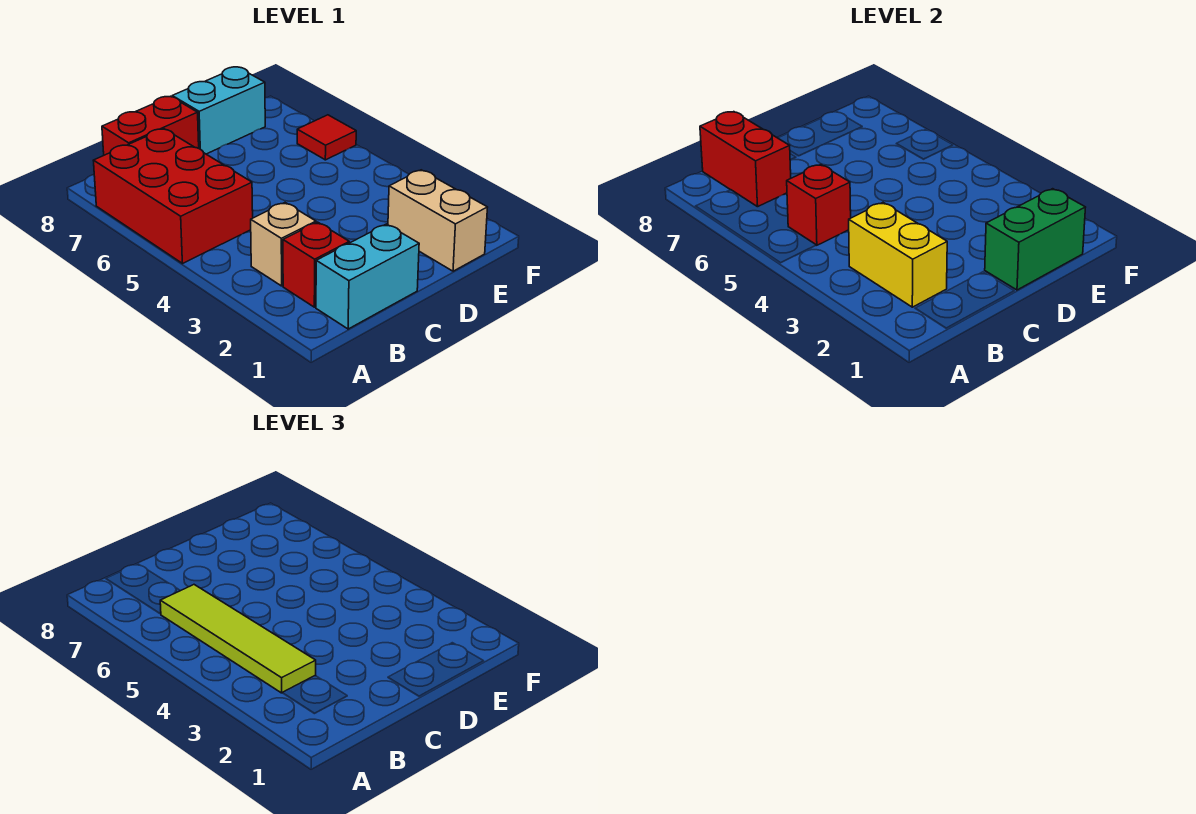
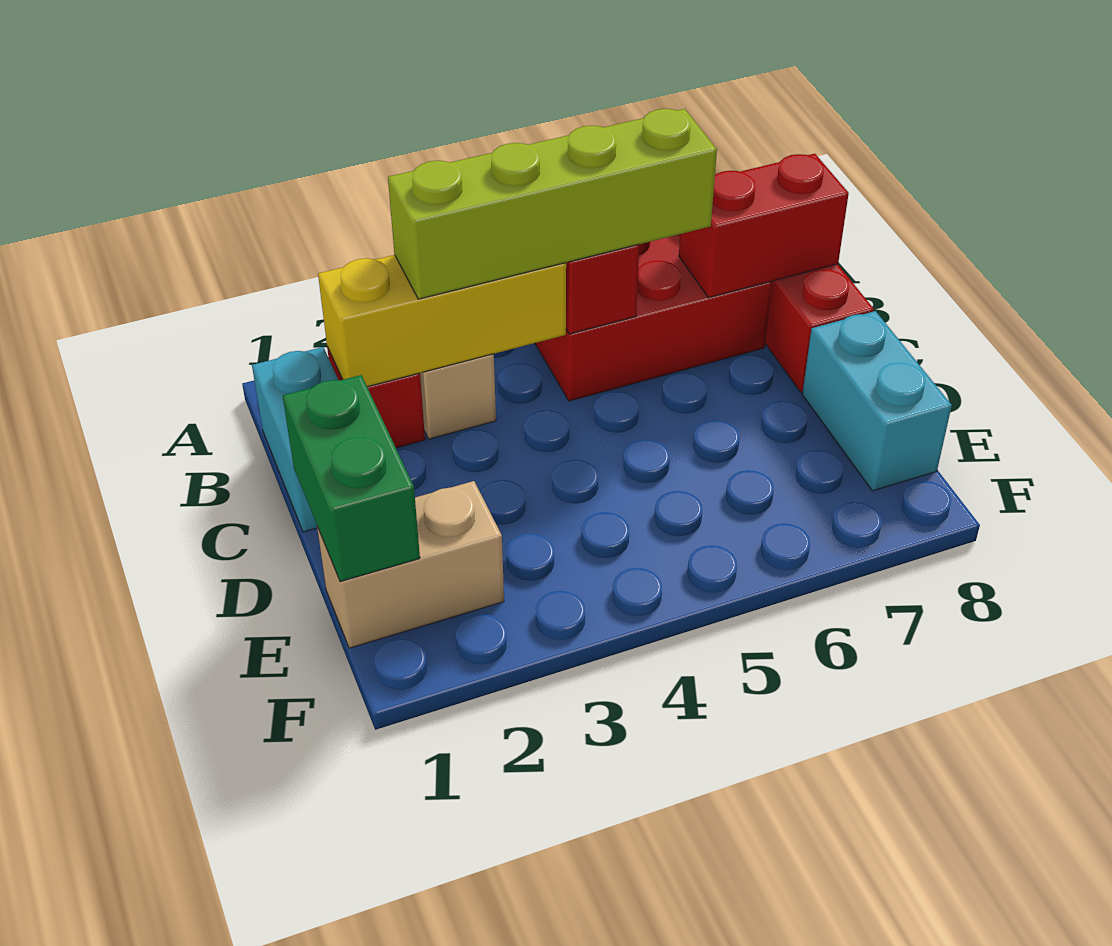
yellow 1x2 brick [849,203,947,307] -> yellow 1x3 brick [318,255,566,387]
lime 1x4 tile [160,585,316,693] -> lime 1x4 brick [388,109,717,299]
red 1x1 tile [297,115,356,160] -> none

